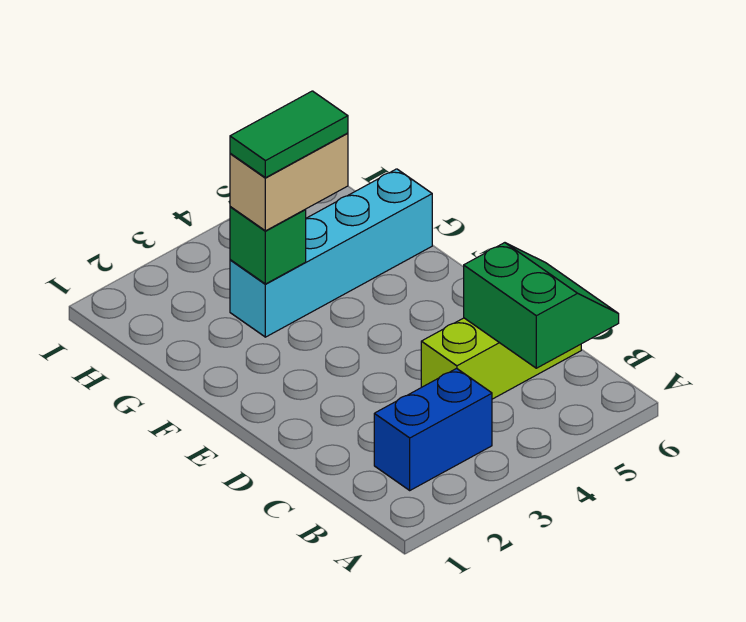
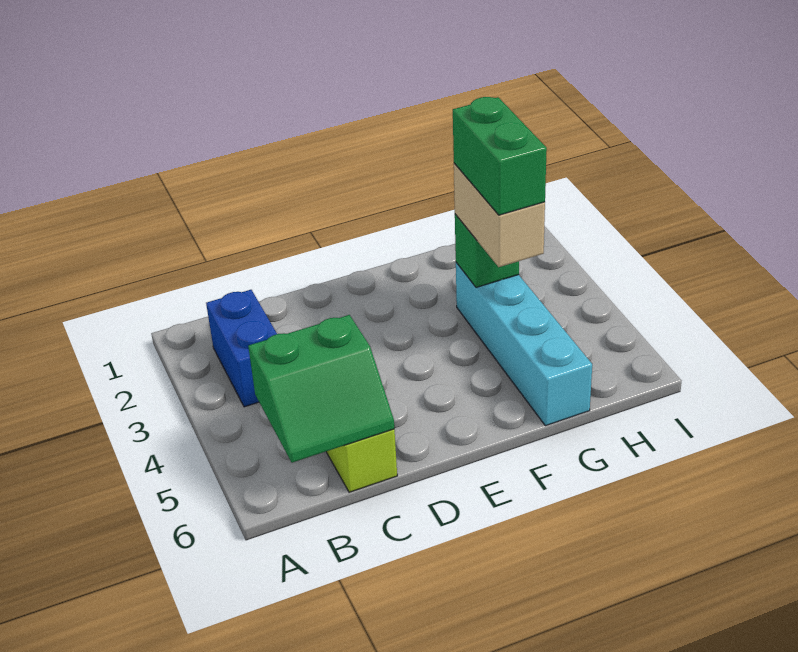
green 1x2 tile [230,91,348,178] -> green 1x2 brick [453,97,547,215]

